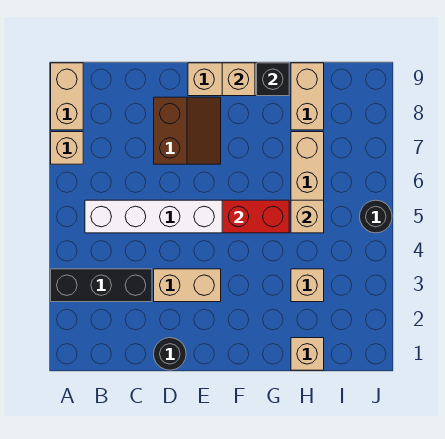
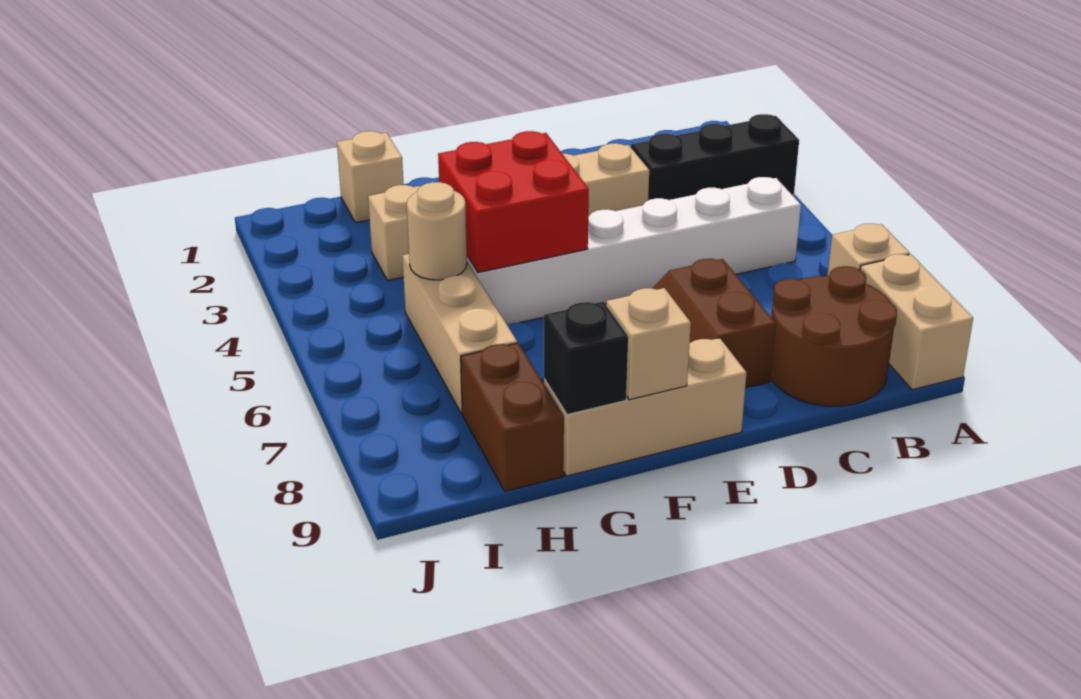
none -> brown 2x2 round brick [771,266,897,406]
black 1x1 round brick [154,338,186,370] -> none
red 1x2 brick [222,200,289,233] -> red 2x2 brick [438,131,589,273]
tan 1x1 brick [291,200,324,233] -> tan 1x1 round brick [407,182,467,280]
tan 1x2 brick [291,63,324,130] -> brown 1x2 brick [461,343,564,491]
black 1x1 round brick [360,200,392,233] -> none

